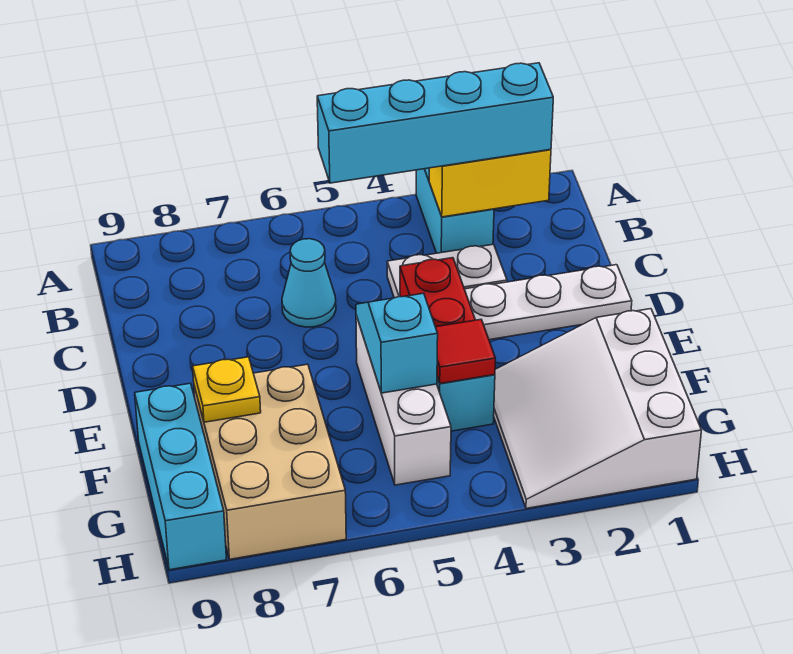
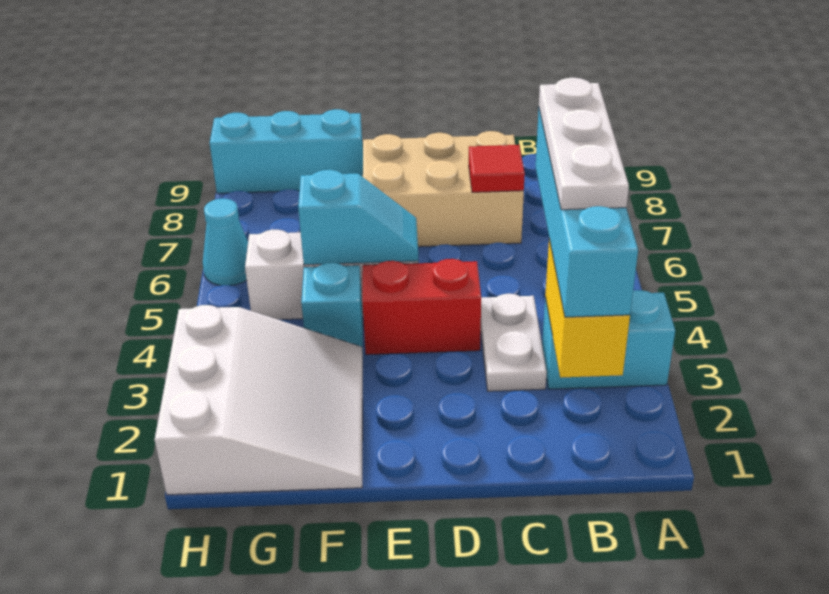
cyan 1x1 cone [282,239,336,327] -> cyan 1x1 cone moved to [203,199,248,286]
white 1x3 plate [465,265,632,340] -> white 1x3 plate moved to [539,78,629,210]
white 3x3 slope [494,309,702,508] -> white 3x3 slope turned to [155,305,363,495]
red 1x1 tile [436,319,495,383] -> red 1x1 tile moved to [469,145,525,192]
tan 2x3 brick [194,364,346,559] -> tan 2x3 brick moved to [363,131,524,247]
yellow 1x1 plate [193,357,261,422] -> none

